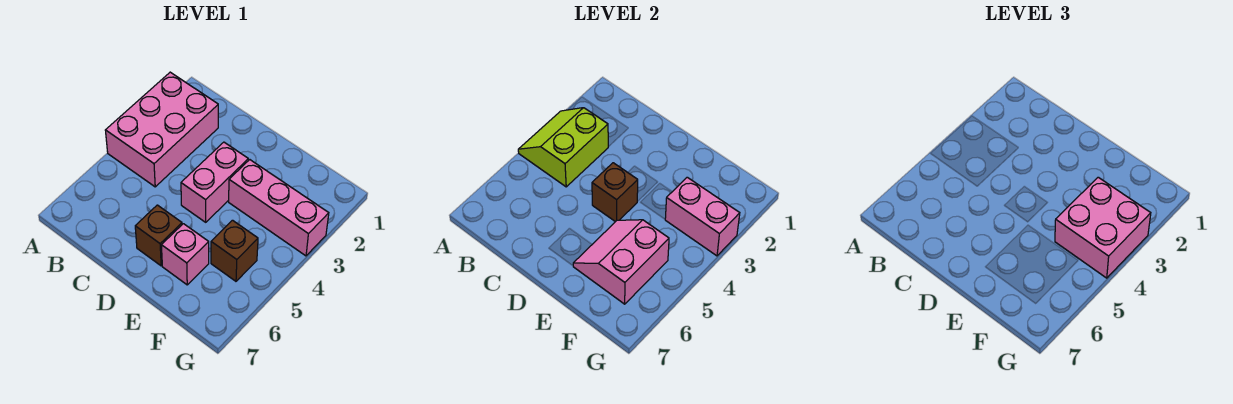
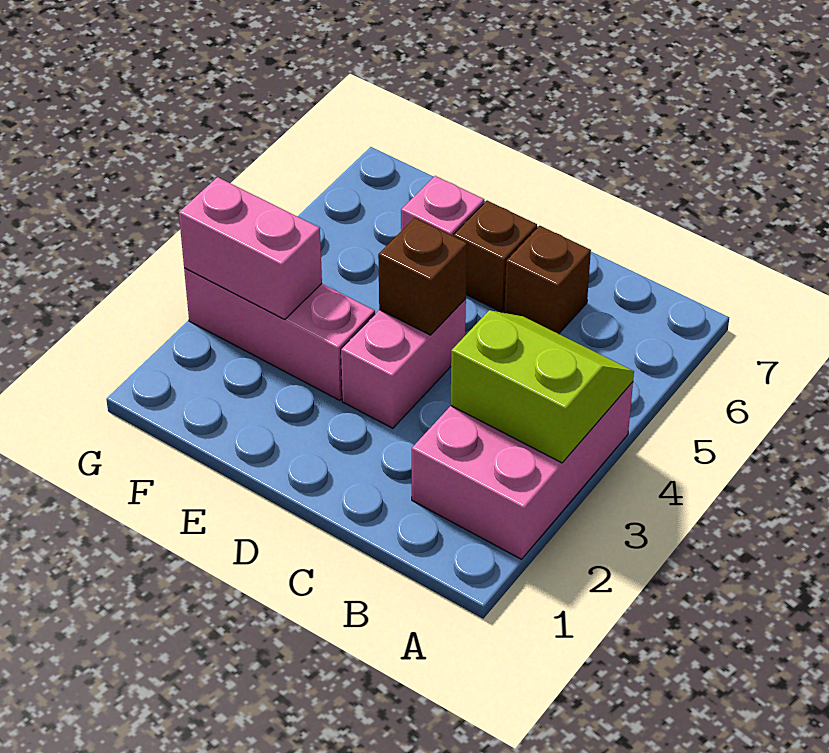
lime 2x2 slope [518,108,608,187] -> lime 2x2 slope turned to [451,310,634,463]
pink 2x2 slope [573,220,669,304] -> none
pink 2x2 brick [1055,177,1151,278] -> none
brown 1x1 brick [211,220,258,281] -> brown 1x1 brick moved to [504,226,591,334]

